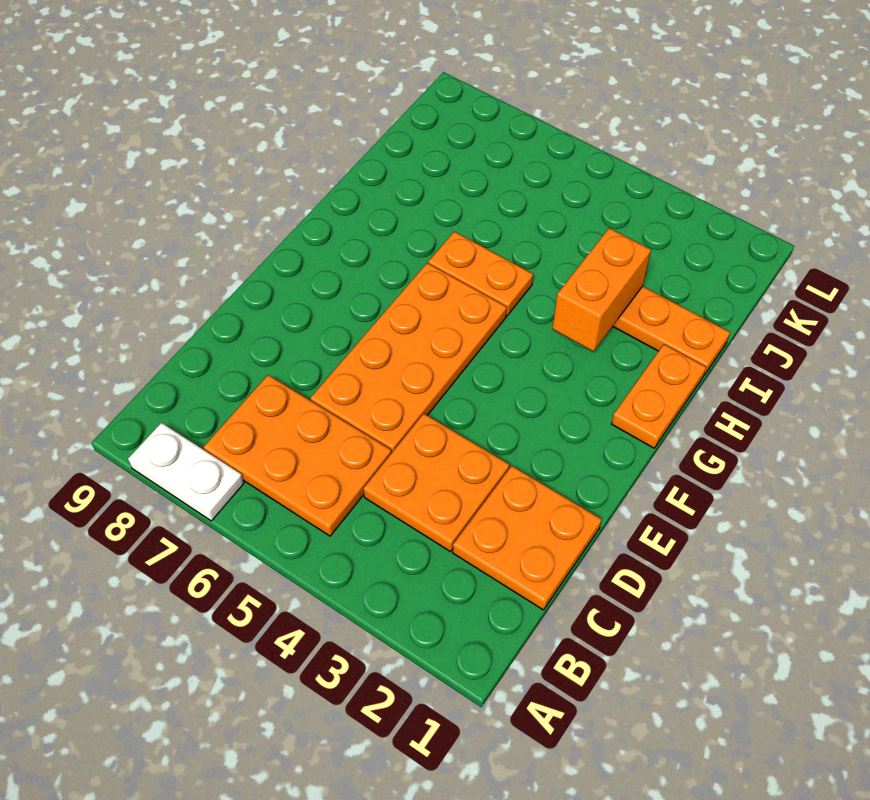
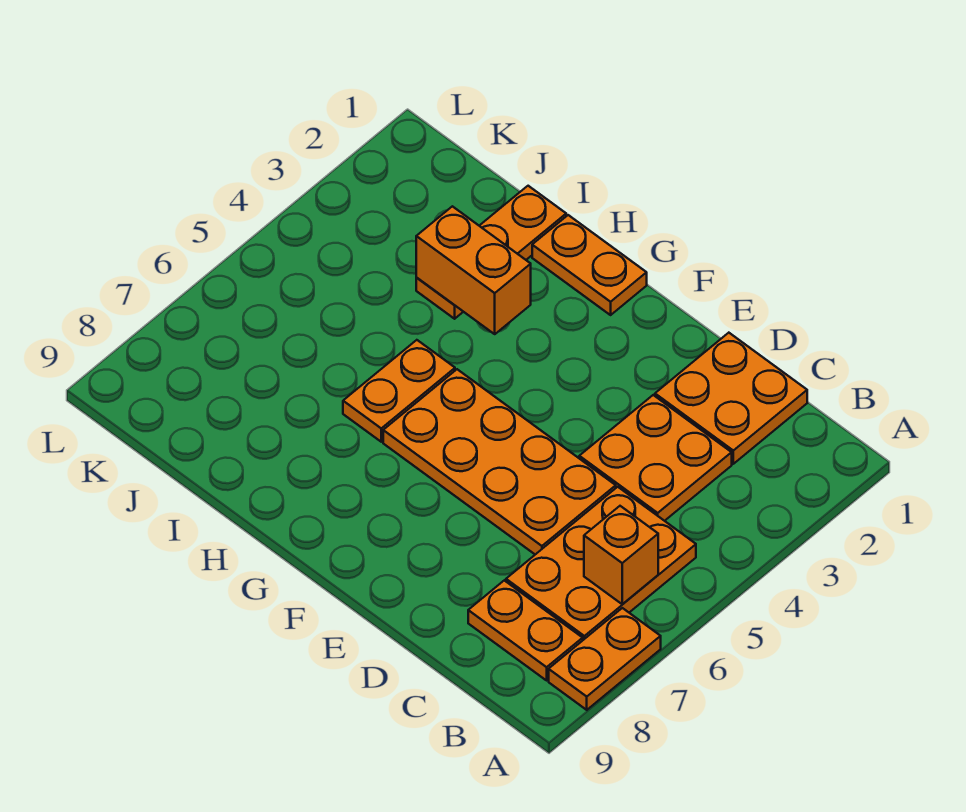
white 1x2 plate [128,423,244,521] -> orange 1x2 plate [549,608,661,710]
none -> orange 1x1 brick [584,506,658,604]
none -> orange 1x2 plate [468,580,583,680]

